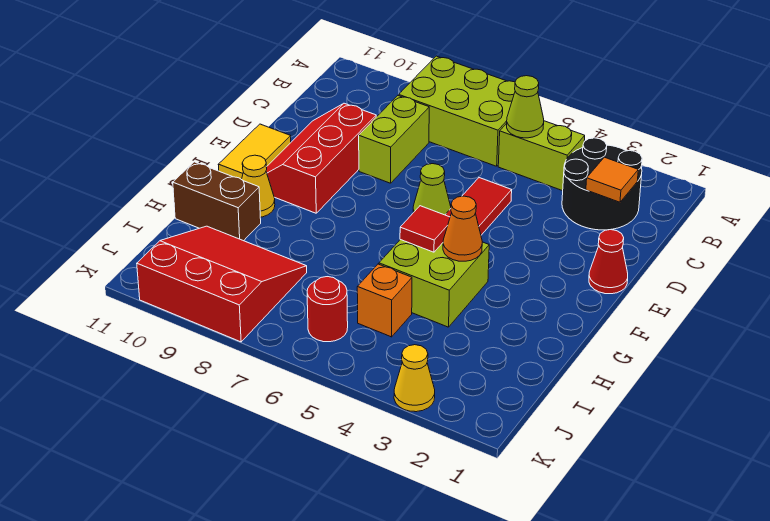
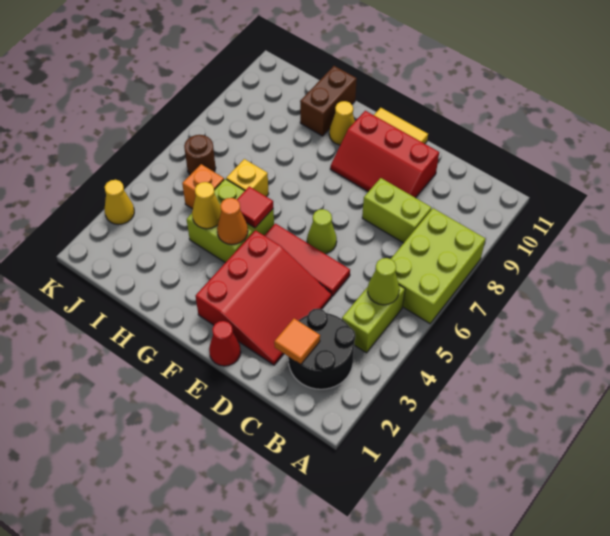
red 2x3 slope [266,103,376,213] -> red 2x3 slope turned to [330,111,439,198]
none -> yellow 1x1 cone [192,182,221,229]
none -> yellow 1x1 brick [226,159,269,197]
red 3x3 slope [137,226,307,342] -> red 3x3 slope moved to [196,230,331,365]
red 1x1 round brick [307,277,348,342] -> brown 1x1 round brick [184,135,216,175]

